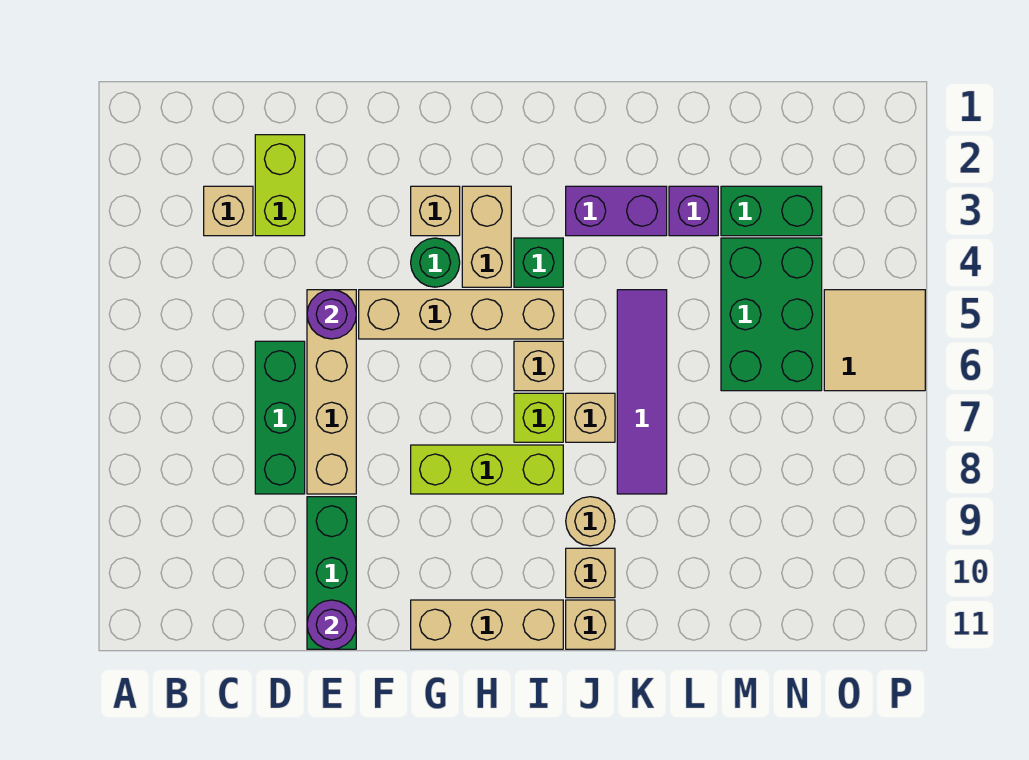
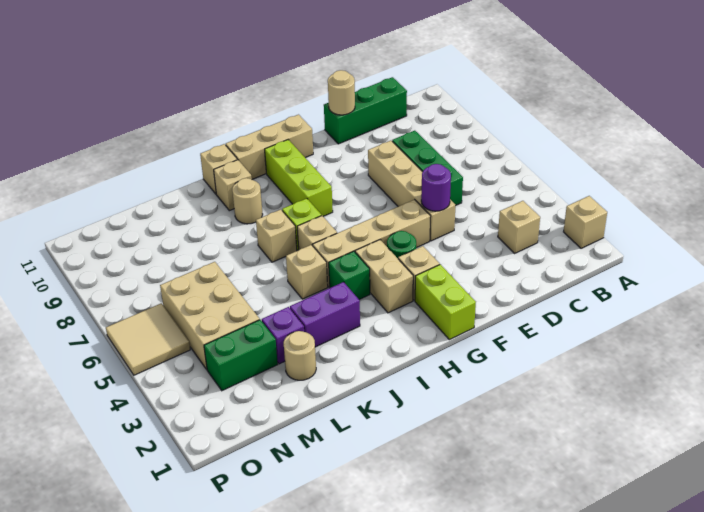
none -> tan 1x1 brick [564,196,607,248]
lime 1x2 brick [255,135,305,236] -> lime 1x2 brick moved to [415,264,476,340]
green 1x3 brick [307,497,356,649] -> green 1x3 brick turned to [324,77,407,144]
purple 1x1 round brick [307,600,356,649] -> tan 1x1 round brick [328,70,355,115]
lime 1x3 brick [411,445,563,494] -> lime 1x3 brick turned to [265,140,333,216]
none -> tan 1x1 brick [286,245,328,299]
purple 1x4 tile [617,290,667,494] -> none
none -> tan 1x1 round brick [284,331,316,380]
green 2x3 brick [721,238,822,391] -> tan 2x3 brick [160,262,260,369]

